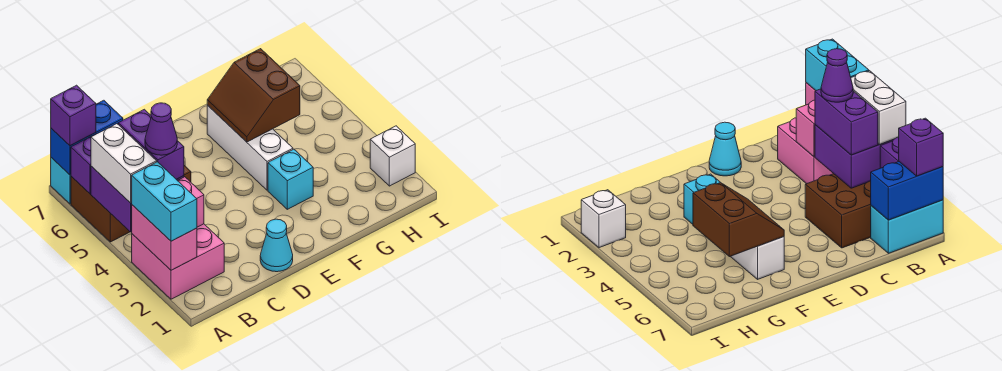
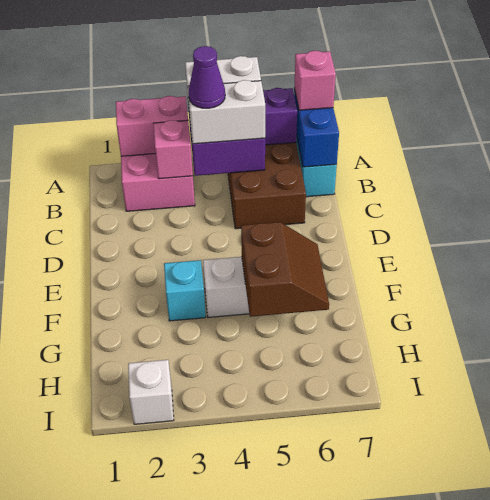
cyan 1x2 brick [132,162,197,241] -> none
purple 1x1 brick [51,85,96,146] -> pink 1x1 brick [294,51,336,110]
purple 1x2 brick [118,109,184,179] -> white 1x2 brick [188,80,265,144]
cyan 1x1 cone [260,219,293,272] -> none
brown 2x2 slope [207,49,300,142] -> brown 2x2 slope turned to [241,222,329,317]

